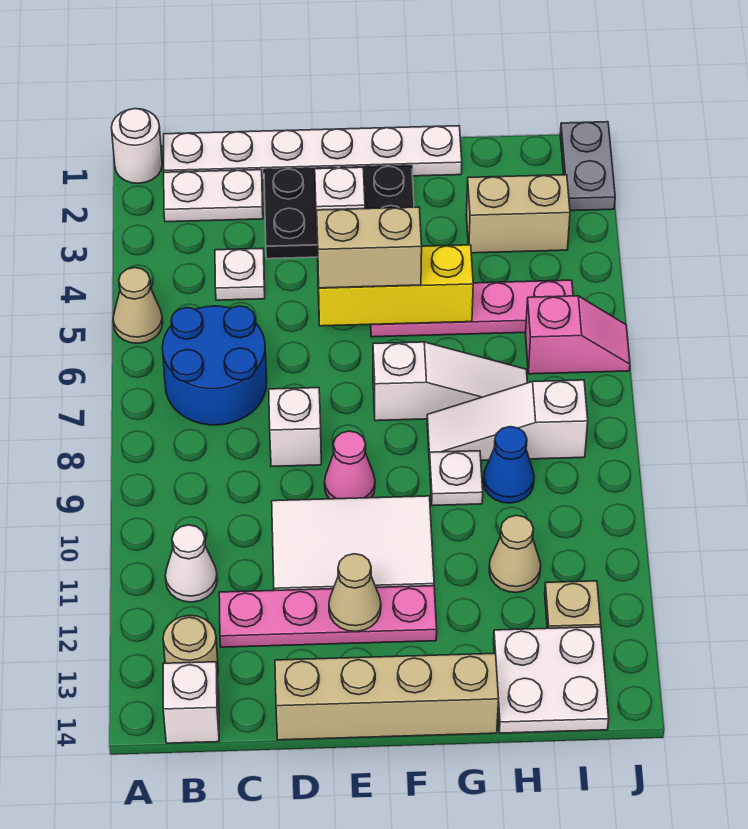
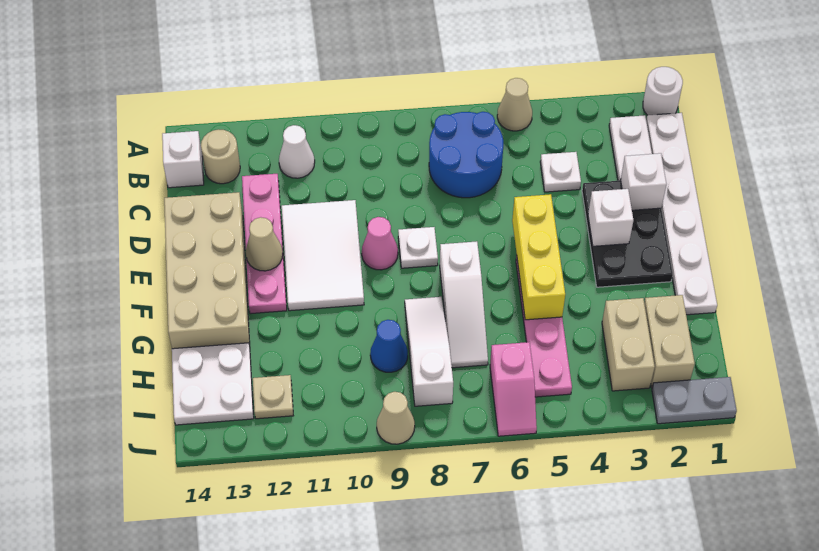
white 1x1 brick [269,388,321,467] -> white 1x1 brick moved to [621,153,666,210]
tan 1x4 brick [275,653,499,740] -> tan 2x4 brick [164,192,250,349]
tan 1x2 brick [317,207,422,288] -> tan 1x2 brick moved to [644,295,695,387]
white 1x1 plate [430,451,483,506] -> white 1x1 plate moved to [398,227,438,268]
tan 1x1 cone [489,515,541,593] -> tan 1x1 cone moved to [377,392,415,444]

